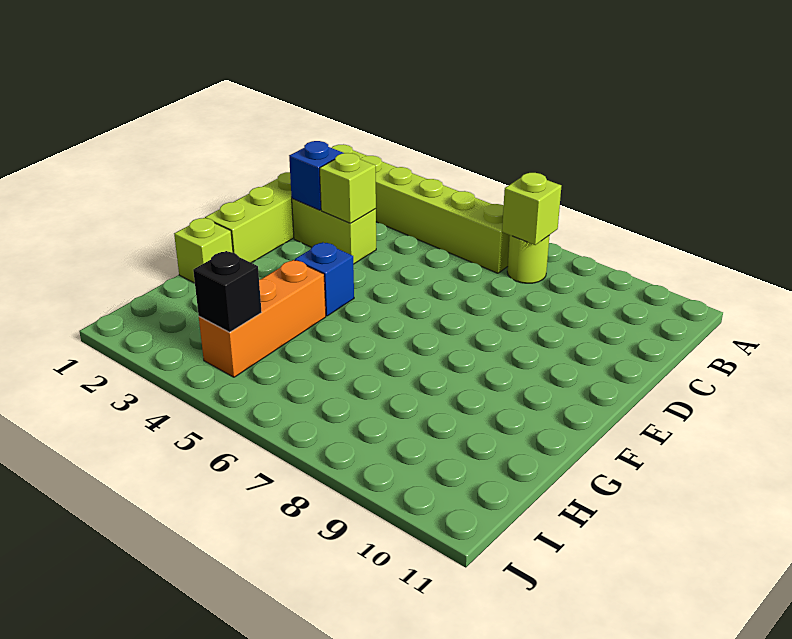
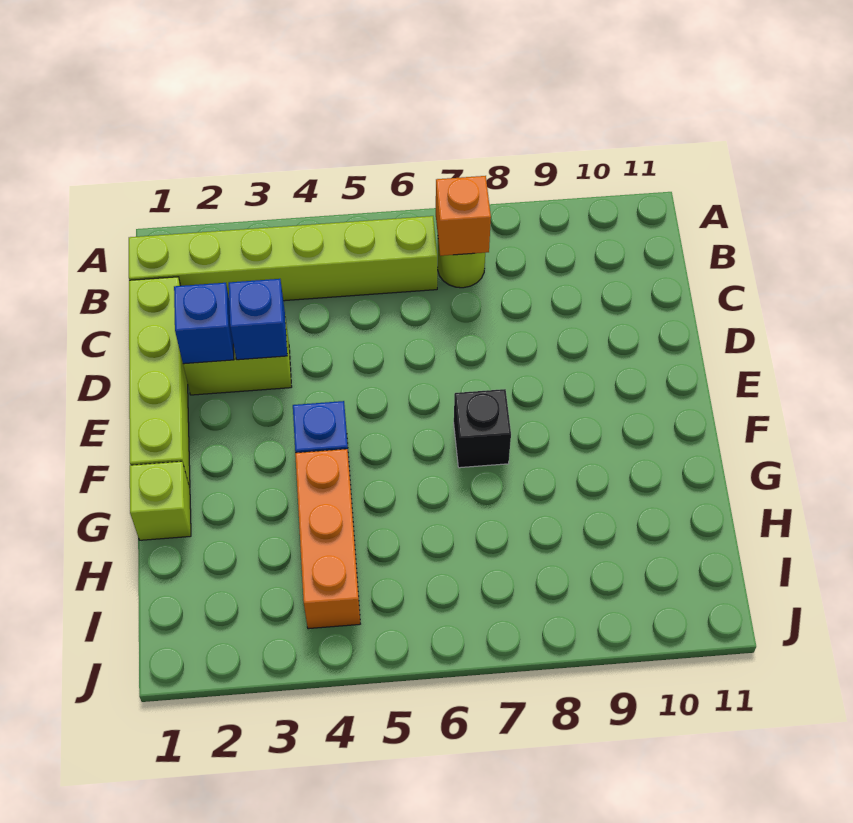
lime 1x1 brick [502,173,561,245] -> orange 1x1 brick [436,176,491,256]
lime 1x1 brick [320,153,376,223] -> blue 1x1 brick [229,279,287,360]
black 1x1 brick [193,251,262,332] -> black 1x1 brick moved to [454,389,511,468]

